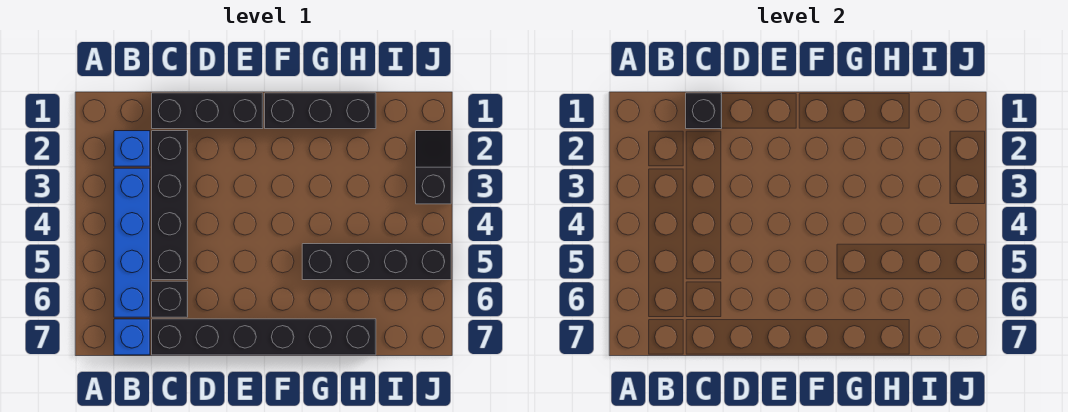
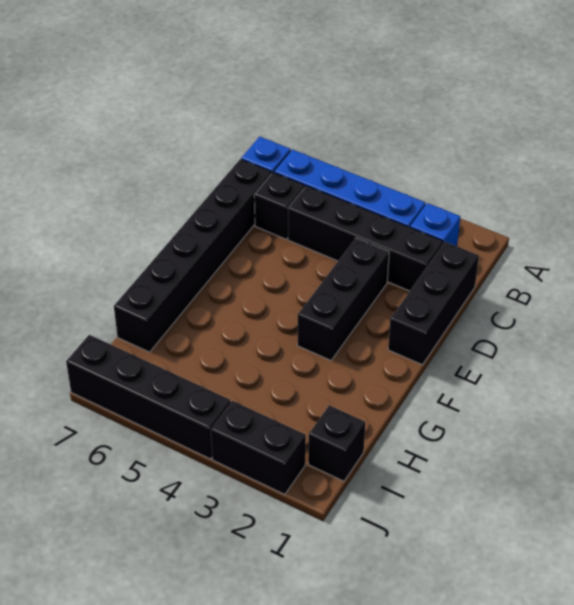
black 1x1 brick [686,93,722,129] -> black 1x1 brick moved to [308,405,365,481]
black 1x3 brick [265,93,376,129] -> black 1x3 brick moved to [297,238,389,360]
black 1x4 brick [302,244,451,280] -> black 1x4 brick turned to [66,335,231,459]
black 1x2 slope [416,131,451,204] -> black 1x2 brick [211,401,306,495]

